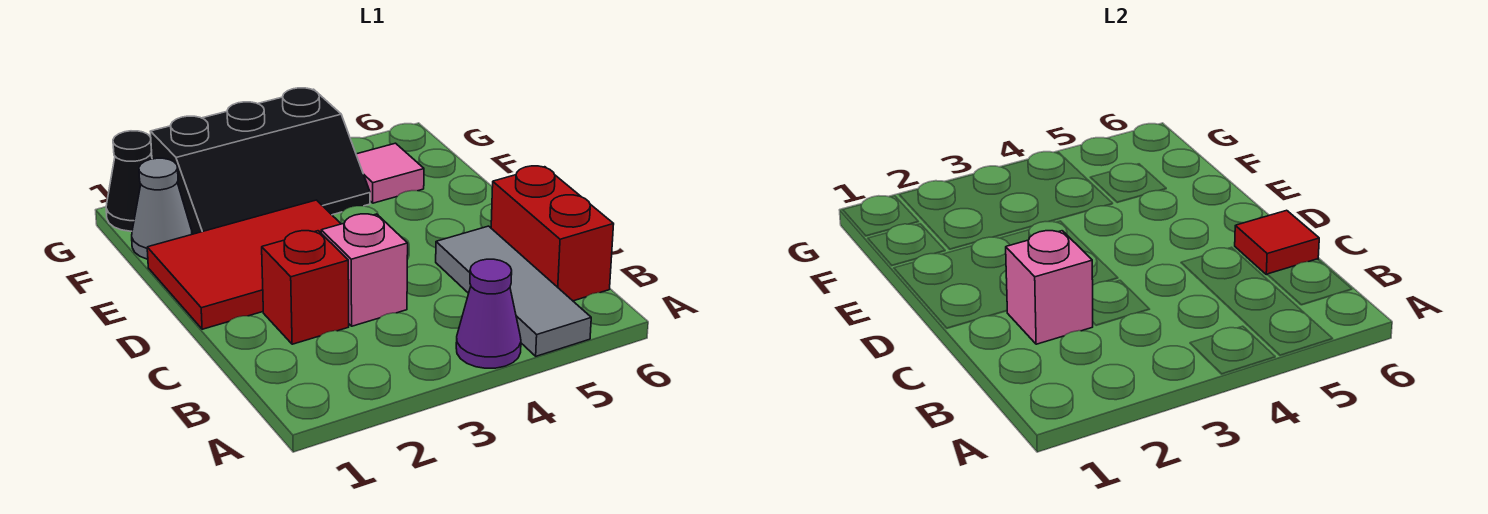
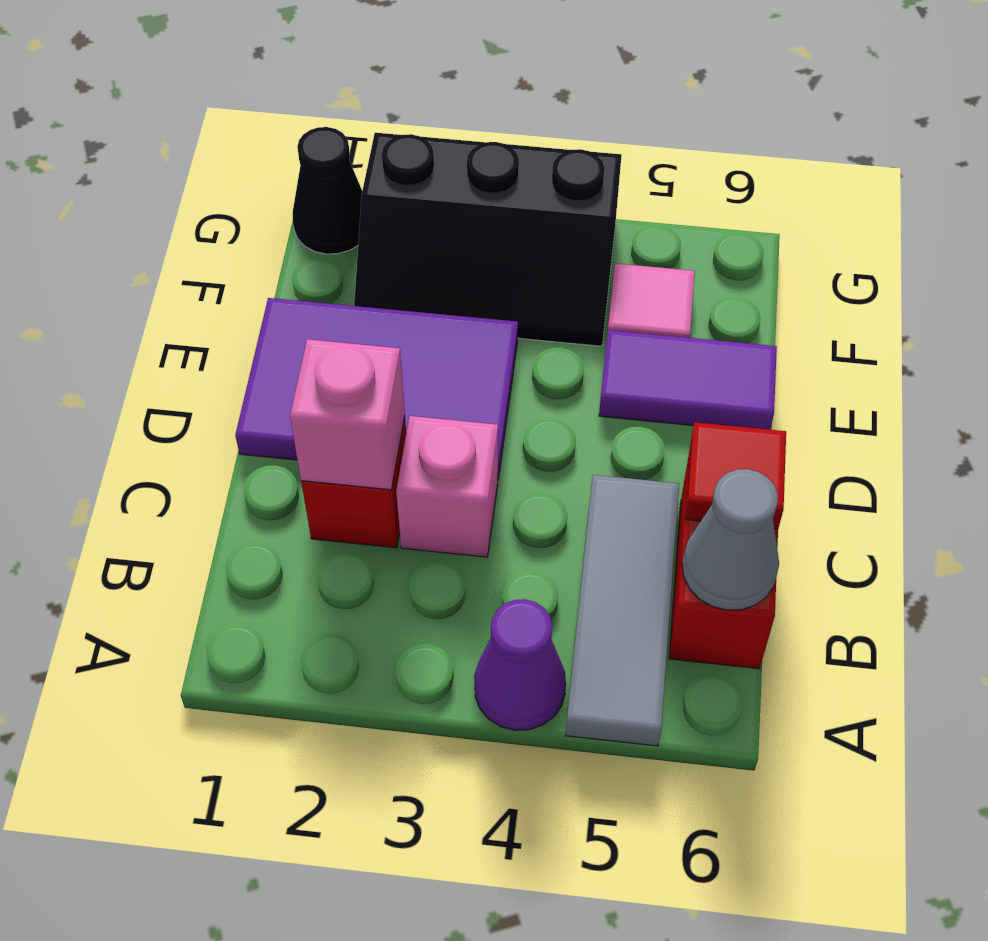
red 2x3 tile [147,200,341,329] -> purple 2x3 tile [235,298,518,478]
none -> purple 1x2 tile [599,330,777,430]
grey 1x1 cone [132,158,192,259] -> grey 1x1 cone moved to [682,469,779,610]

